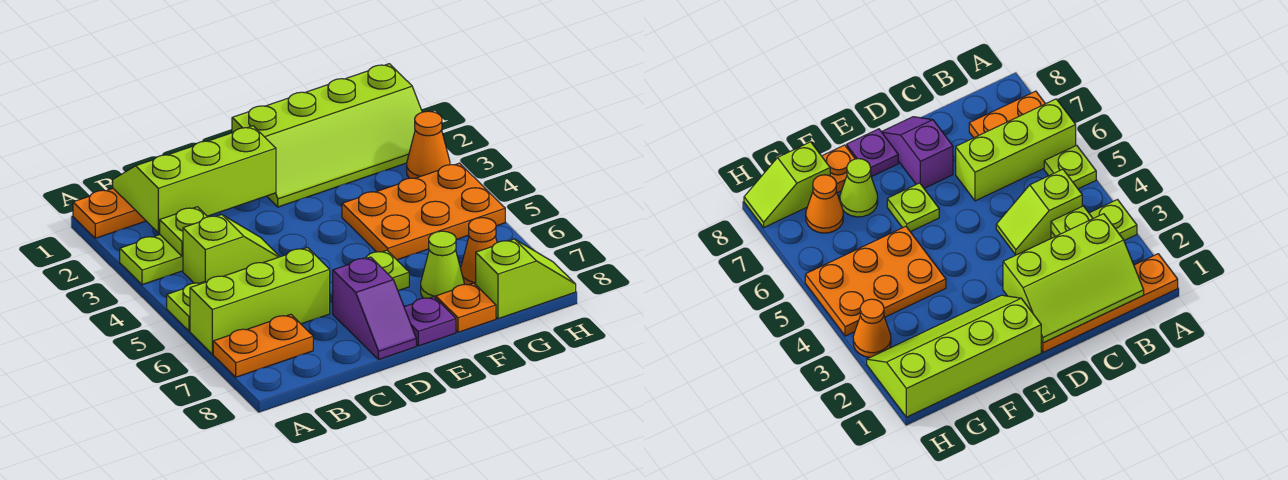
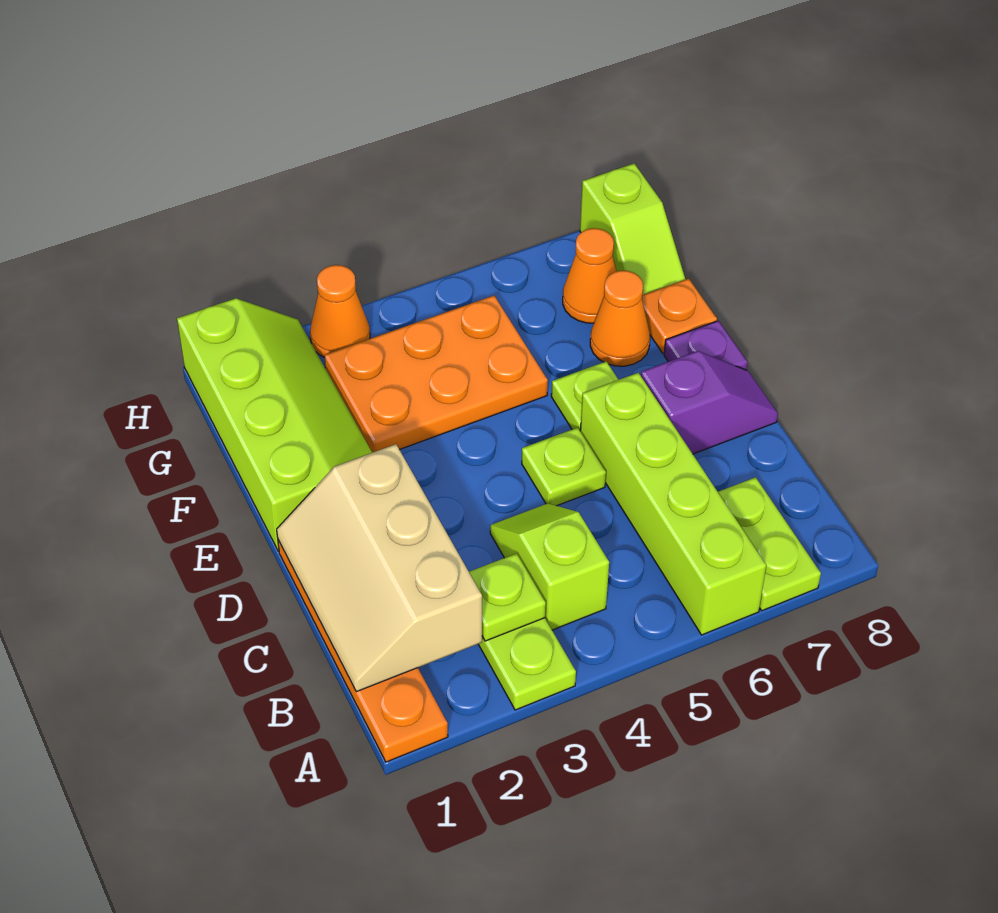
lime 1x1 plate [167,282,205,331] -> lime 1x1 plate moved to [522,428,606,506]
lime 1x3 brick [190,248,330,354] -> lime 1x4 brick [580,373,766,635]
orange 1x2 plate [213,314,313,377] -> lime 1x2 plate [718,477,821,611]
lime 2x3 slope [113,126,276,233] -> tan 2x3 slope [277,444,482,692]
orange 2x3 plate [342,163,505,260] -> orange 2x3 plate turned to [324,296,548,453]
lime 1x1 cone [421,231,464,298] -> orange 1x1 cone [590,271,650,366]
lime 1x2 slope [476,239,576,319] -> lime 1x2 slope turned to [580,164,685,295]

